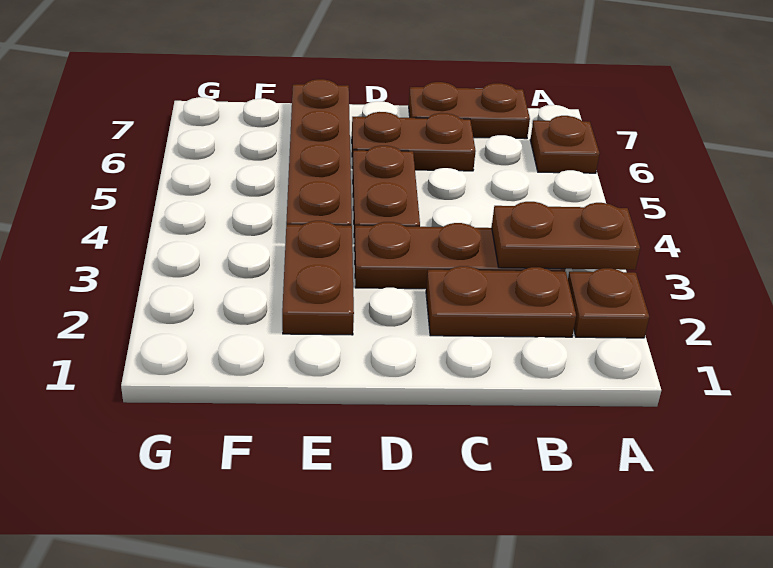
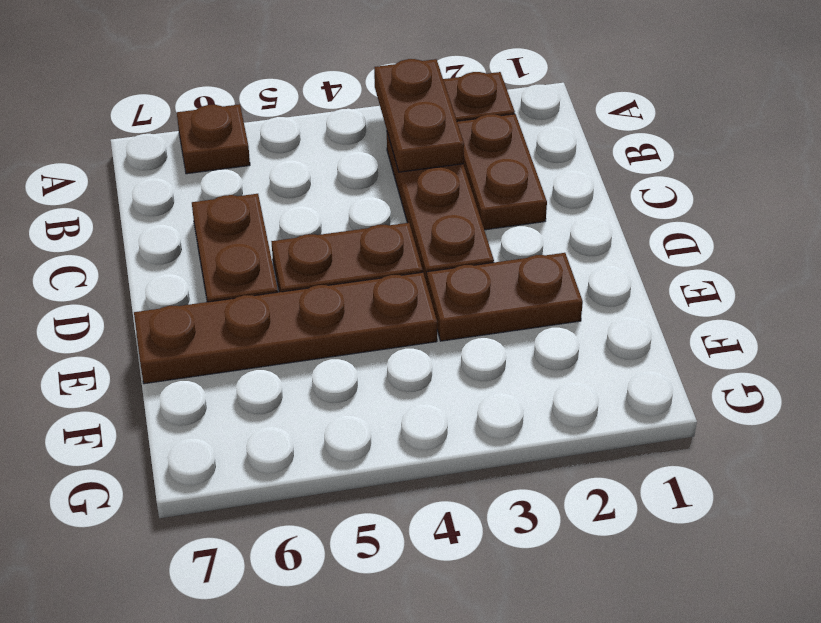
brown 1x2 plate [409,82,530,139] -> none

